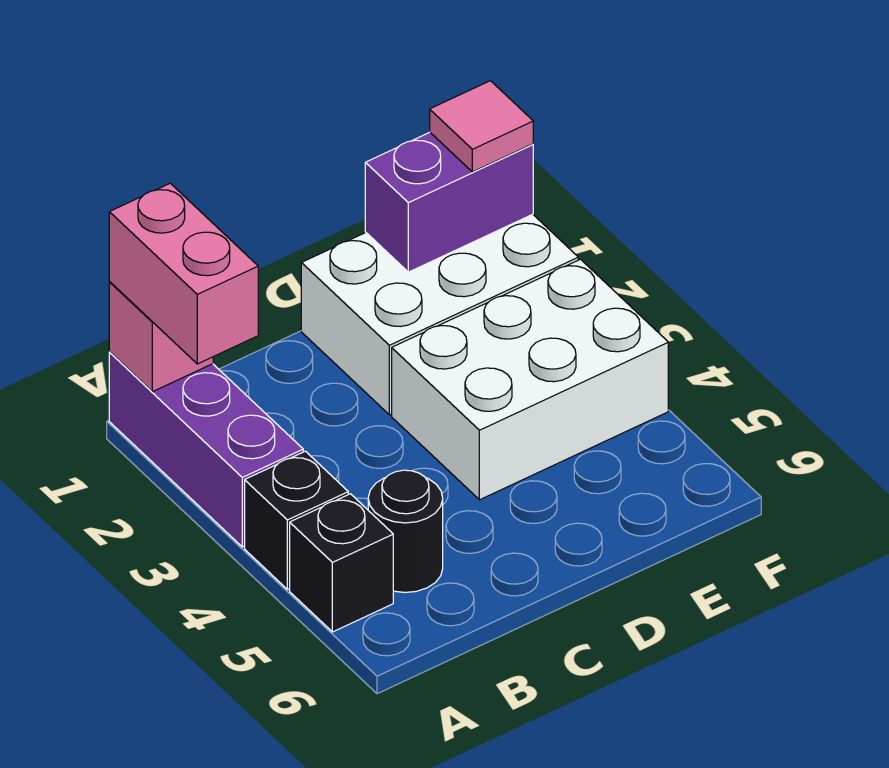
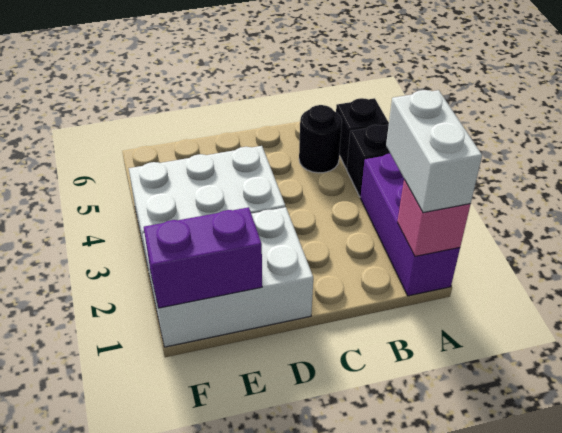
pink 1x2 brick [109,183,258,364] -> white 1x2 brick [386,90,482,213]
pink 1x1 tile [430,81,533,172] -> none

